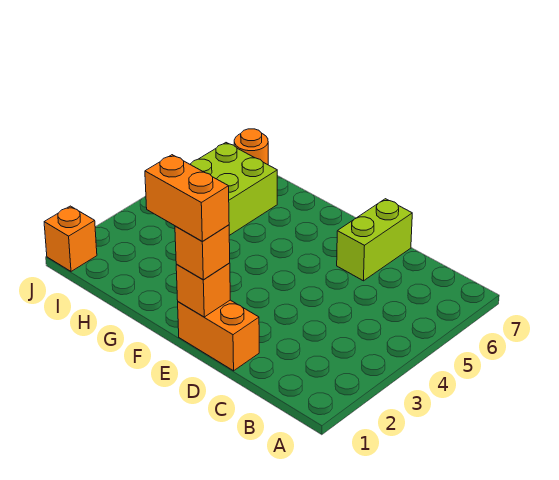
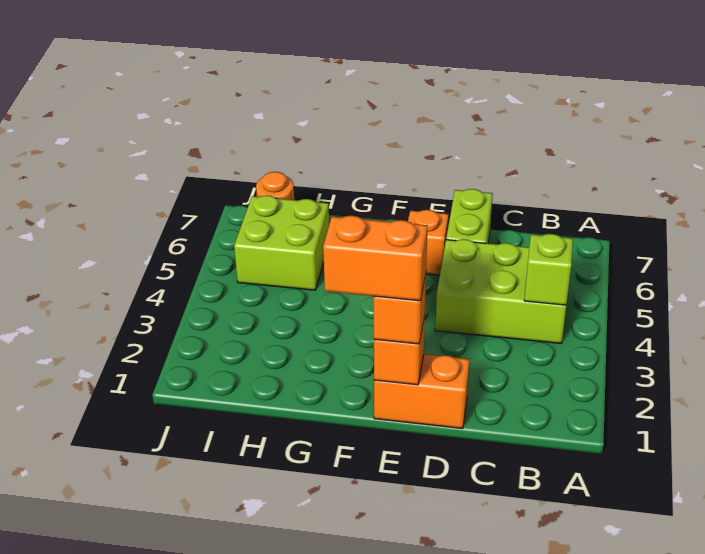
none -> lime 2x3 brick [435,239,566,343]
none -> lime 1x1 brick [524,234,573,305]
orange 1x1 brick [44,206,97,271] -> orange 1x1 brick moved to [408,210,449,275]

